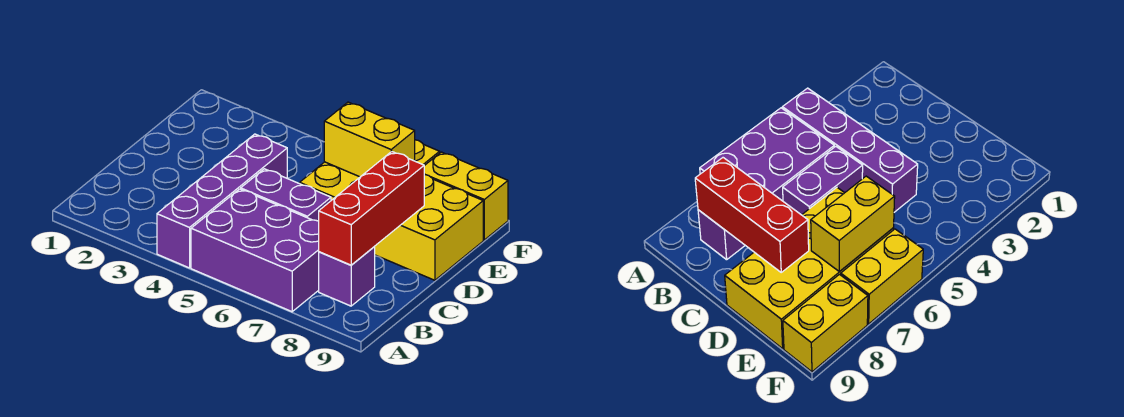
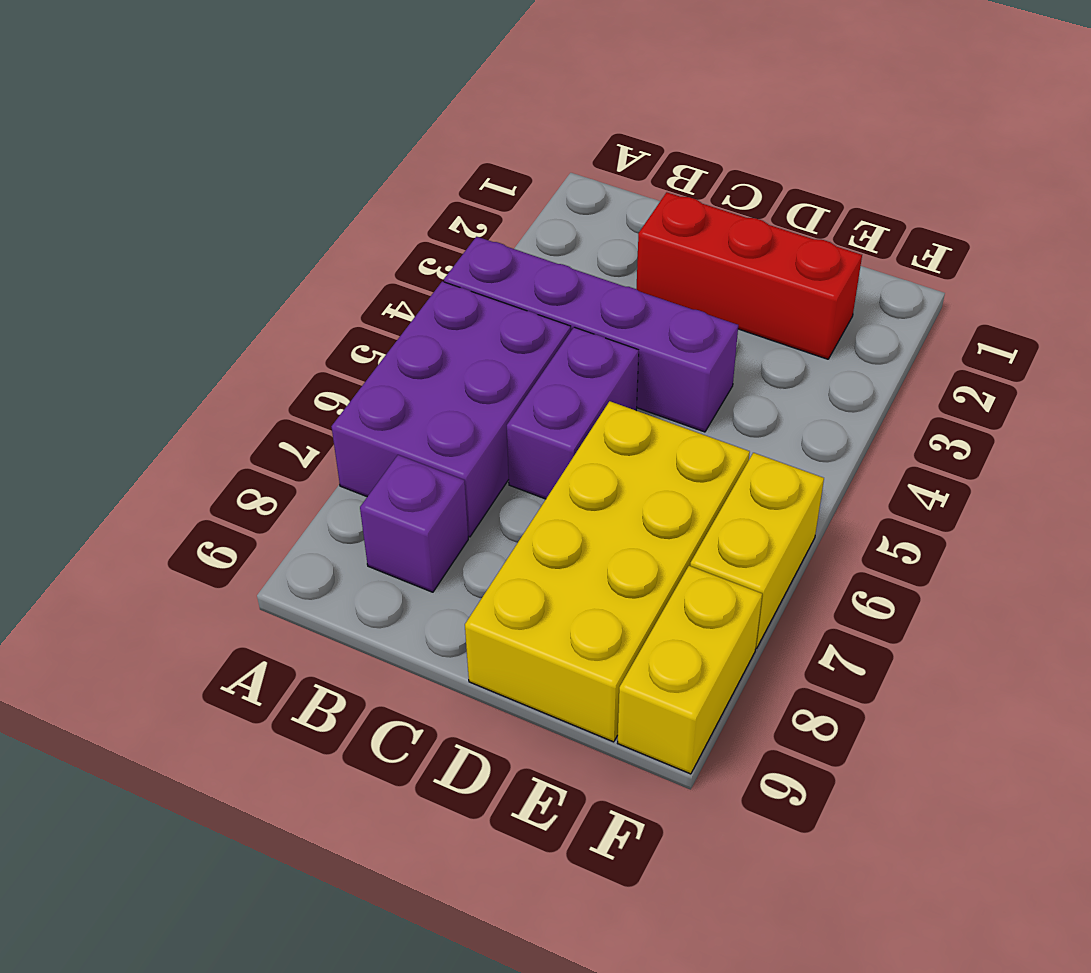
red 1x3 brick [319,151,424,265] -> red 1x3 brick moved to [636,192,862,359]
yellow 1x2 brick [324,102,415,177] -> none

